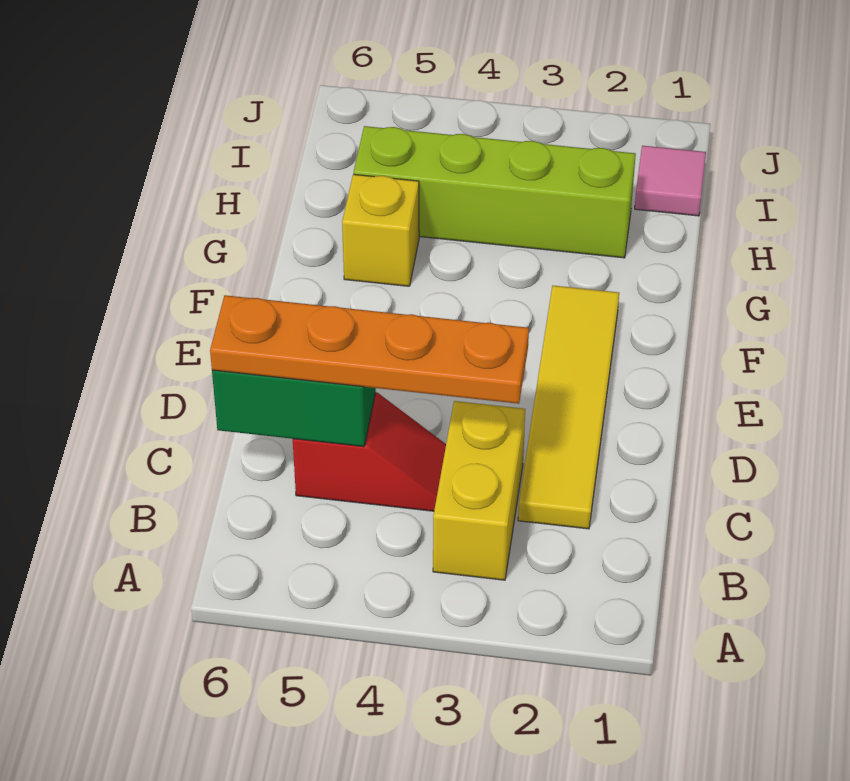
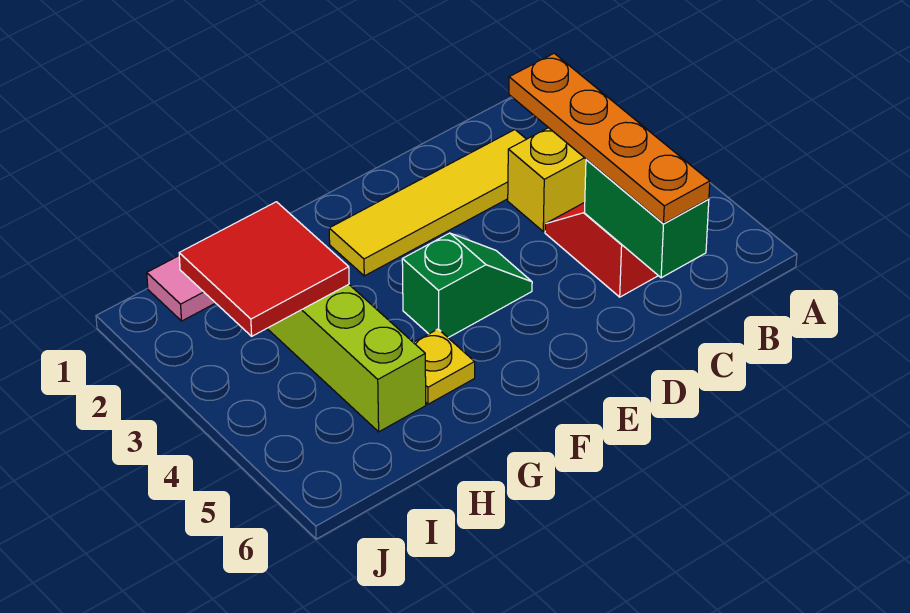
none -> green 1x2 slope [402,233,532,338]
yellow 1x1 brick [342,174,419,286] -> yellow 1x1 plate [413,329,475,404]
none -> red 2x2 tile [179,202,349,336]

